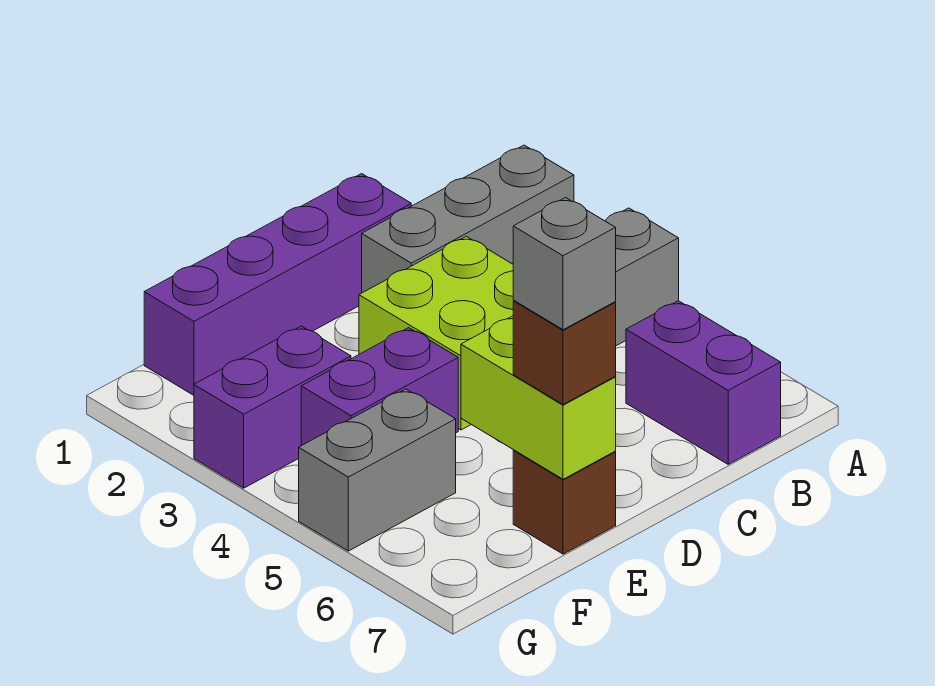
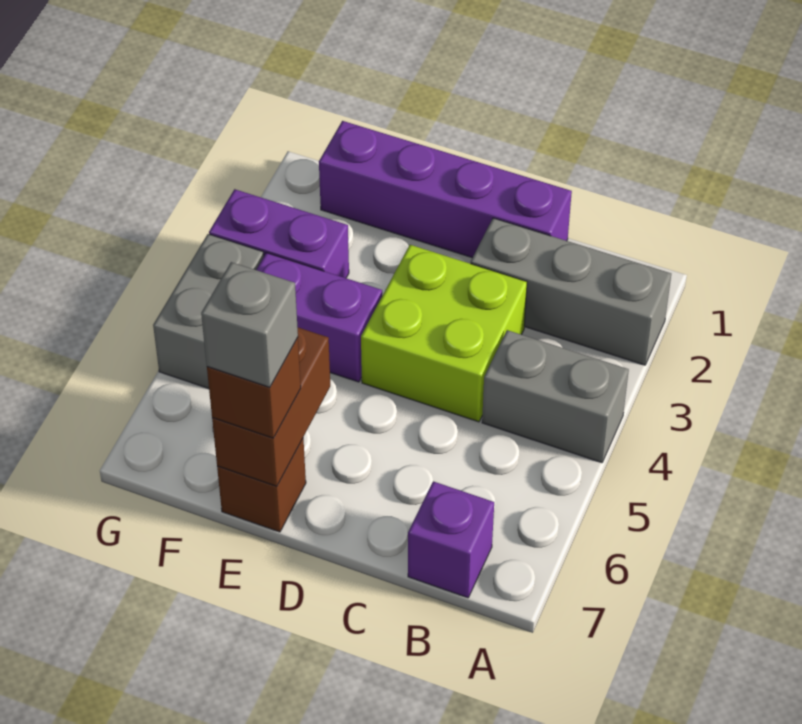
purple 1x2 brick [626,301,781,464] -> purple 1x1 brick [408,481,494,598]
lime 1x2 brick [461,316,616,479] -> brown 1x2 brick [212,328,330,486]
grey 1x2 brick [299,389,456,551] -> grey 1x2 brick turned to [153,234,264,389]

